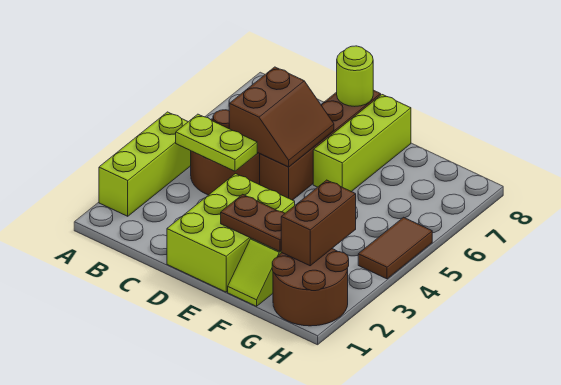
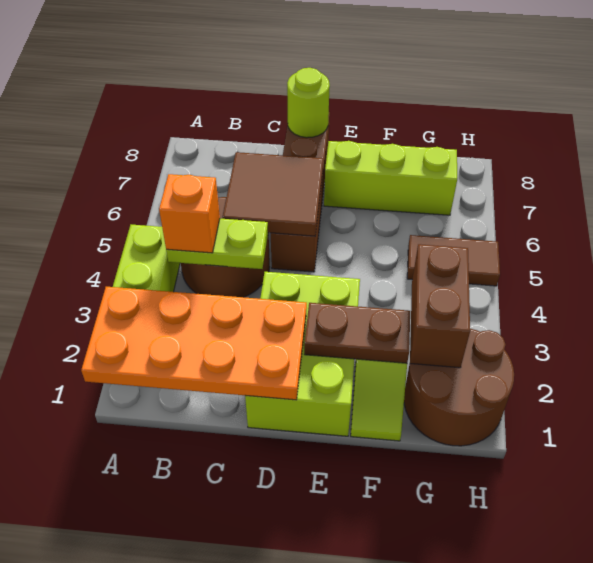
none -> orange 2x4 plate [81,287,307,400]
none -> orange 1x1 brick [159,174,220,253]
brown 2x2 slope [229,67,334,167] -> brown 2x2 tile [223,152,323,236]
lime 1x3 brick [313,95,411,192] -> lime 1x3 brick turned to [324,141,457,215]
brown 1x2 tile [358,217,432,279] -> brown 1x2 tile turned to [407,235,500,286]

